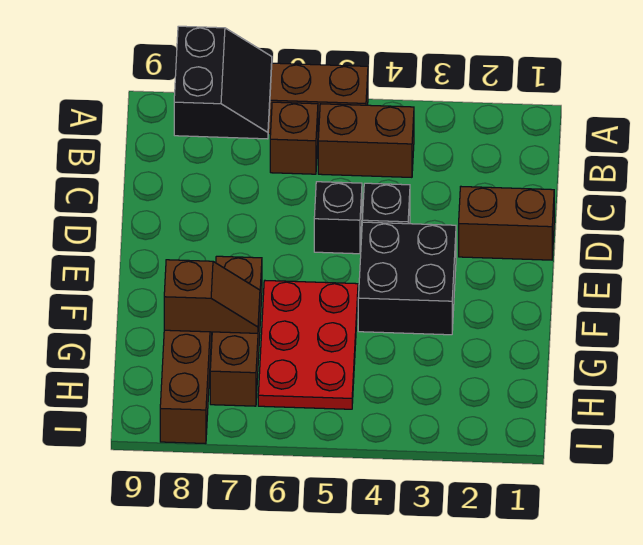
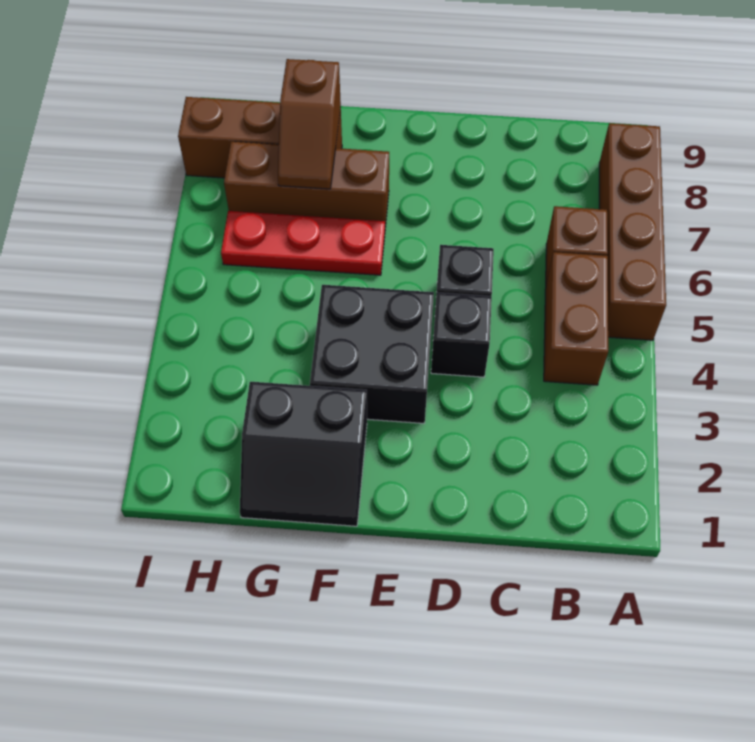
black 2x2 slope [174,26,272,139] -> black 2x2 slope moved to [240,382,367,526]
brown 1x2 brick [459,187,554,260] -> none
red 2x3 plate [258,281,358,409] -> red 1x3 plate [221,211,385,275]

